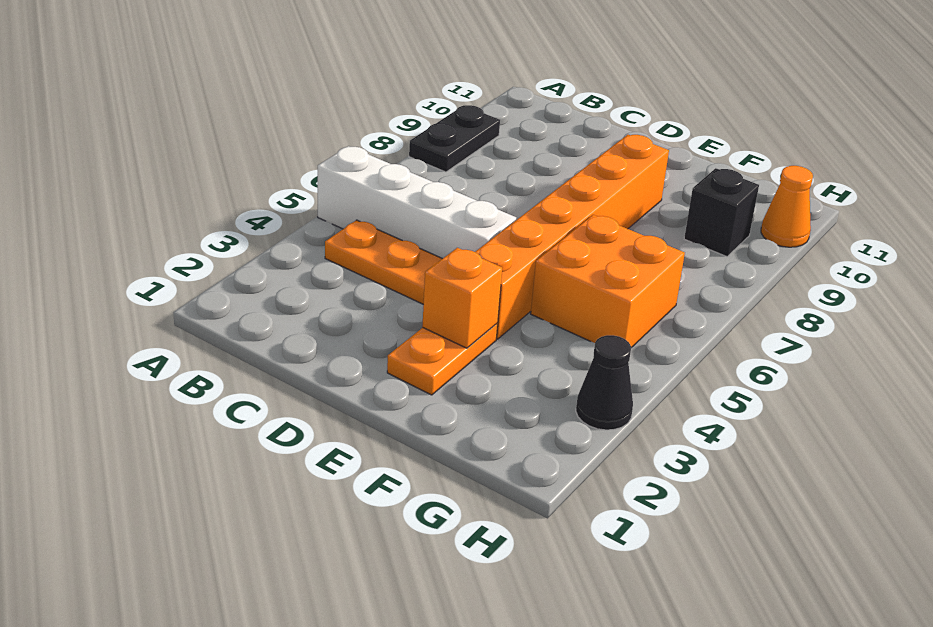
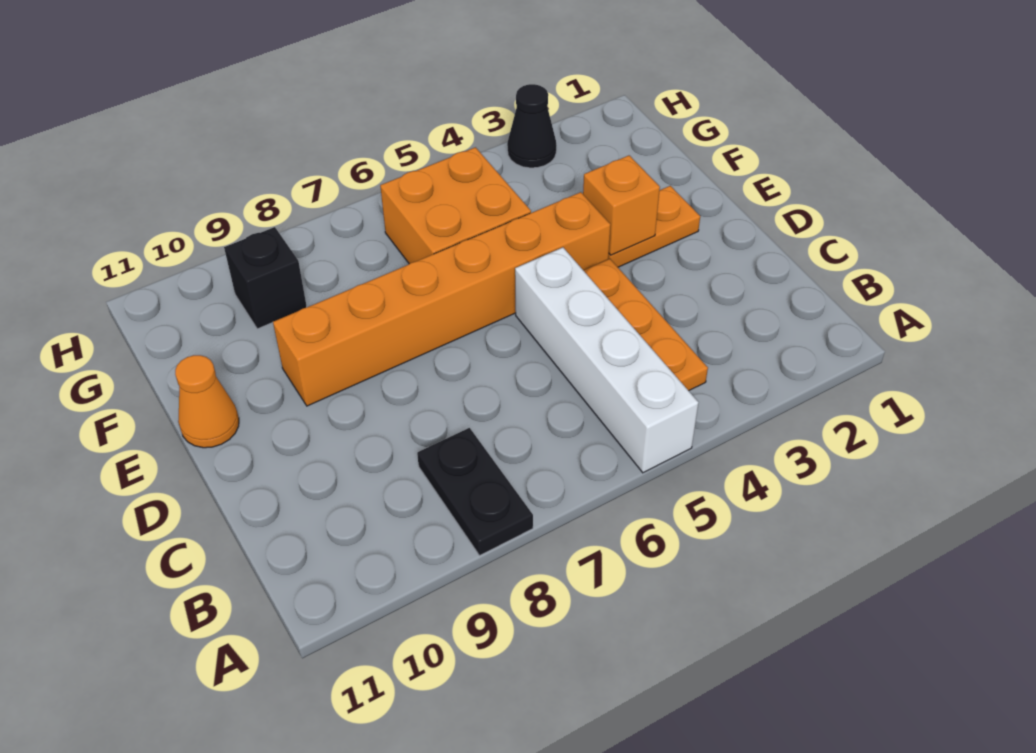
black 1x2 plate [409,105,500,172] -> black 1x2 plate turned to [417,428,533,556]
orange 1x1 cone [761,166,813,247] -> orange 1x1 cone moved to [175,355,239,448]

